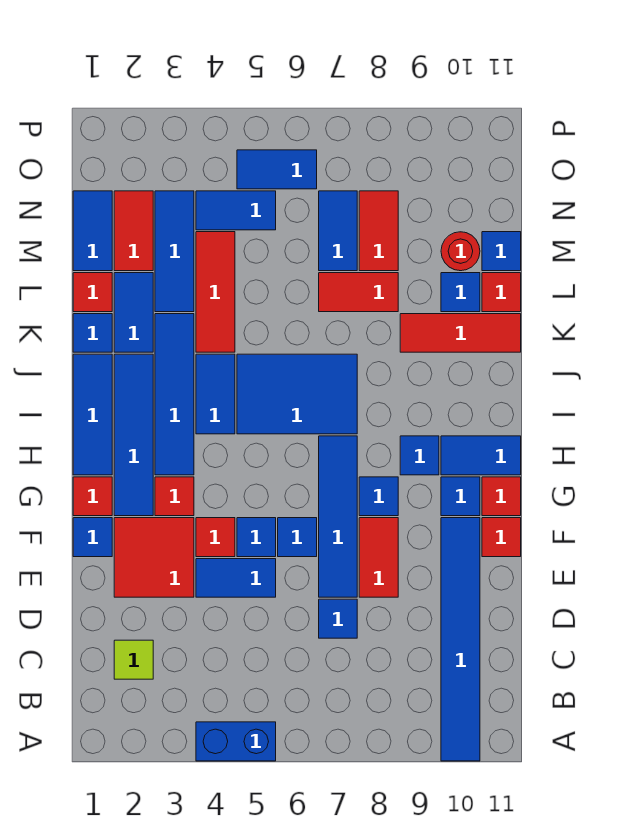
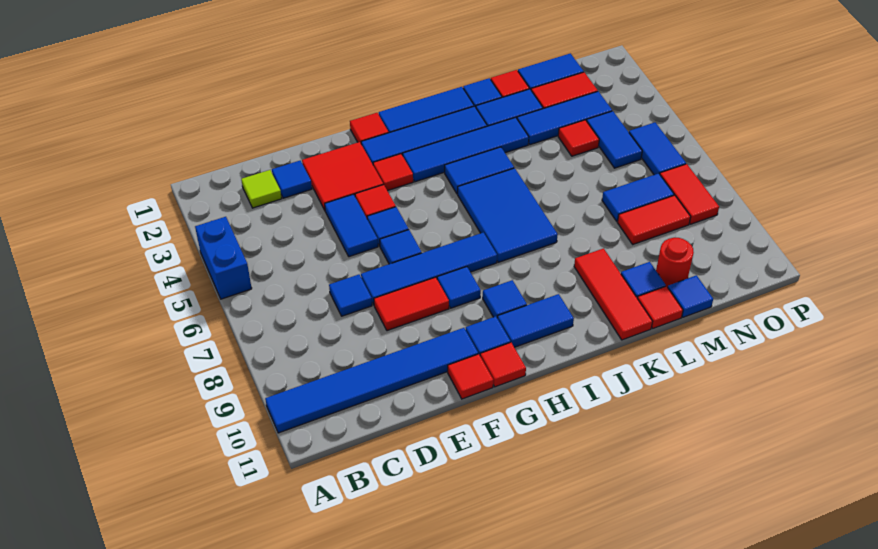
blue 1x1 tile [73,518,112,557] -> blue 1x1 tile moved to [272,161,312,198]
blue 1x2 tile [441,436,521,475] -> blue 1x2 tile turned to [497,294,574,347]
red 1x3 tile [196,232,235,352] -> red 1x1 tile [558,120,599,156]
red 1x2 tile [319,273,398,312] -> red 1x2 tile moved to [660,164,719,224]

